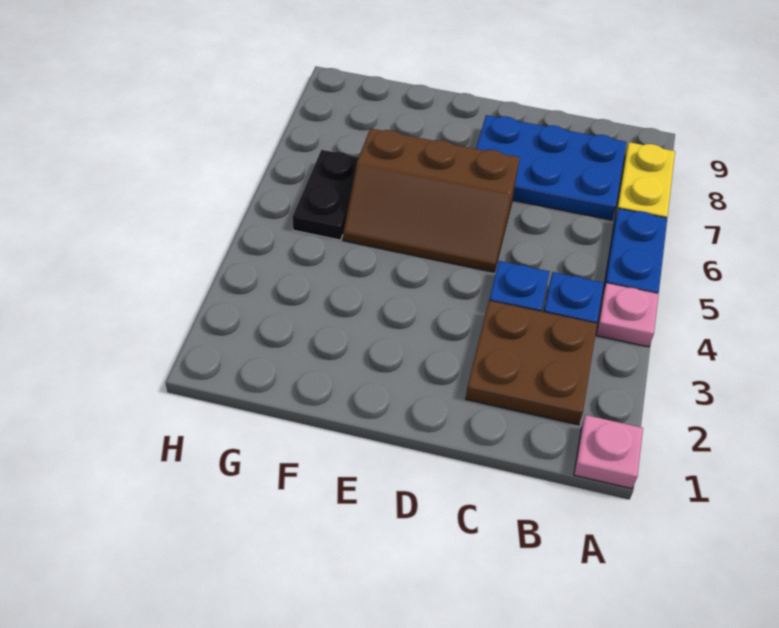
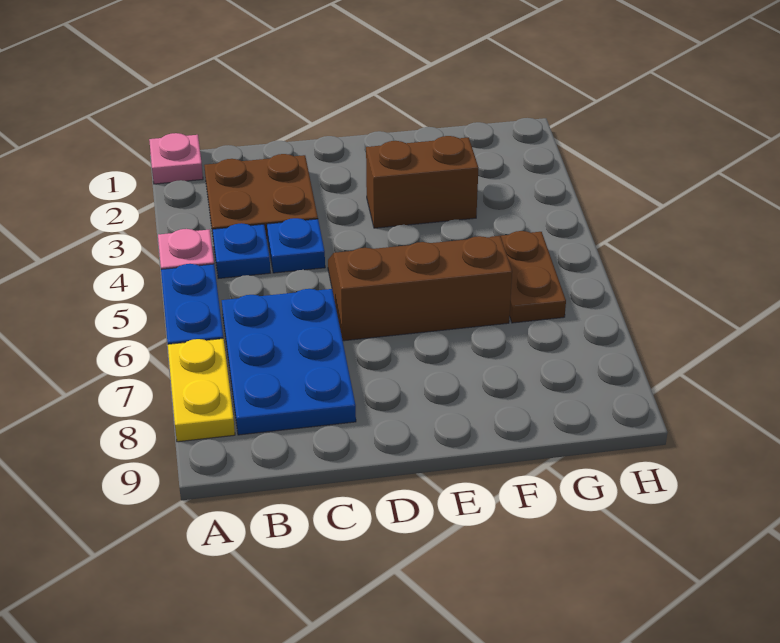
blue 2x3 plate [476,115,626,220] -> blue 2x3 plate turned to [222,289,356,435]
none -> brown 1x2 brick [366,136,479,228]
black 1x2 plate [292,150,359,240] -> brown 1x2 plate [492,231,566,323]

